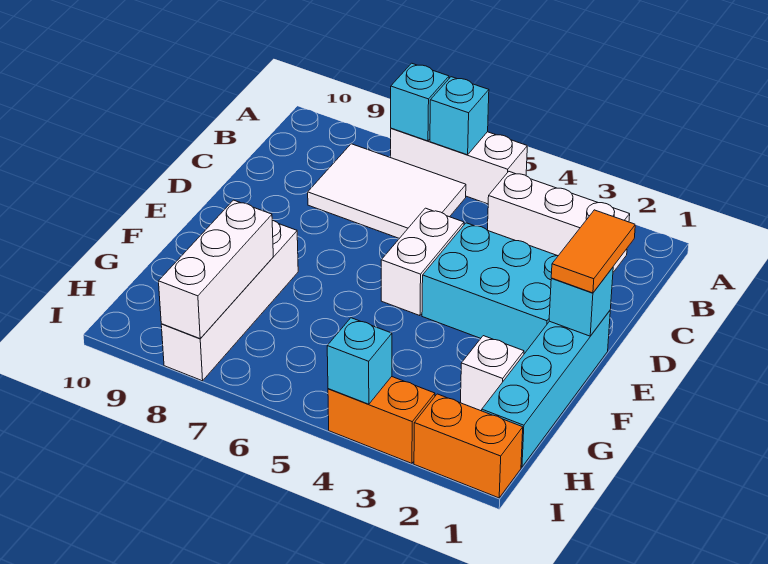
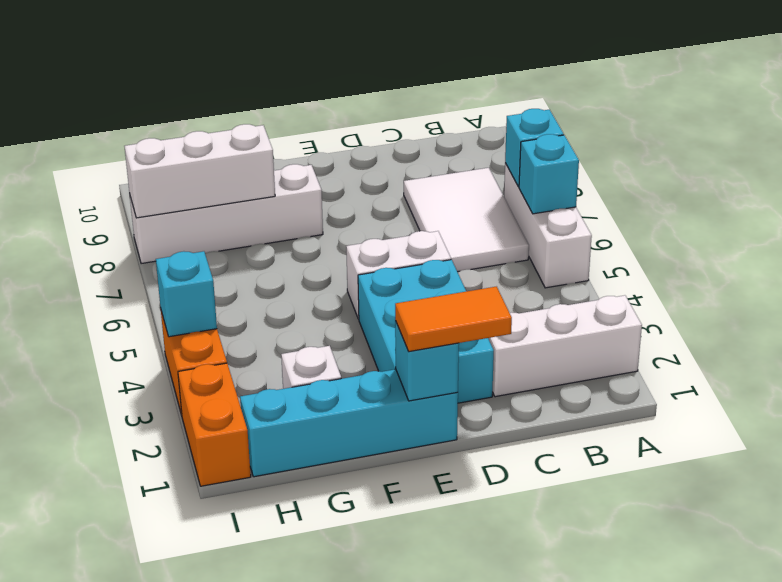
white 1x3 brick [487,172,630,272] -> white 1x3 brick turned to [488,295,642,397]

